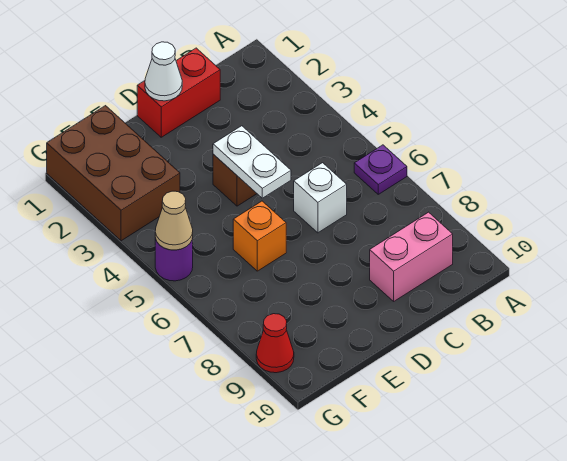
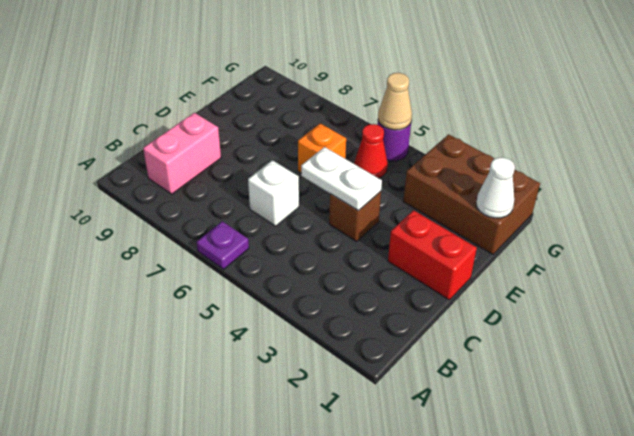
red 1x2 brick [137,48,220,137] -> red 1x2 brick turned to [388,210,477,300]
white 1x1 cone [145,42,182,101] -> white 1x1 cone moved to [476,157,515,218]
red 1x1 cone [256,314,294,373] -> red 1x1 cone moved to [354,124,388,178]

